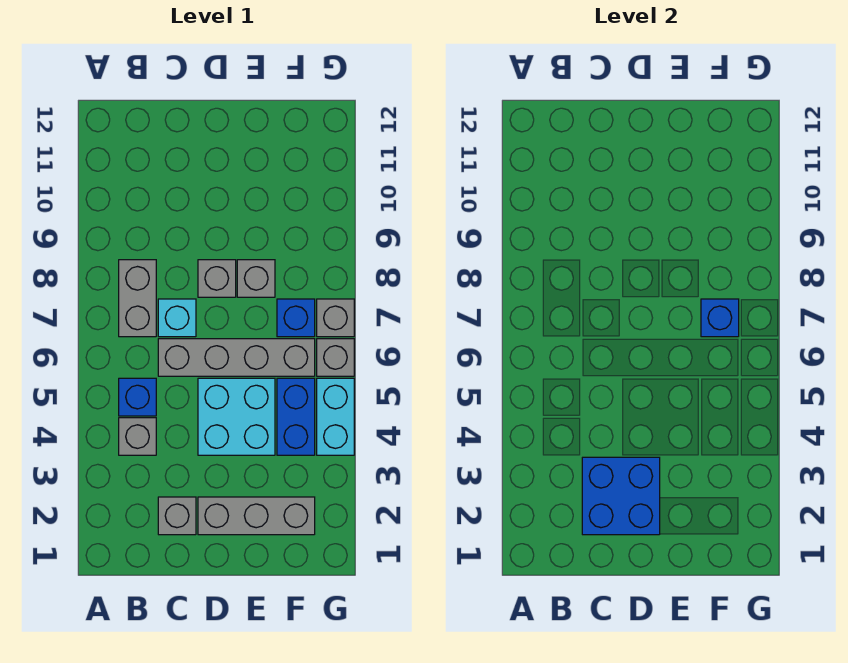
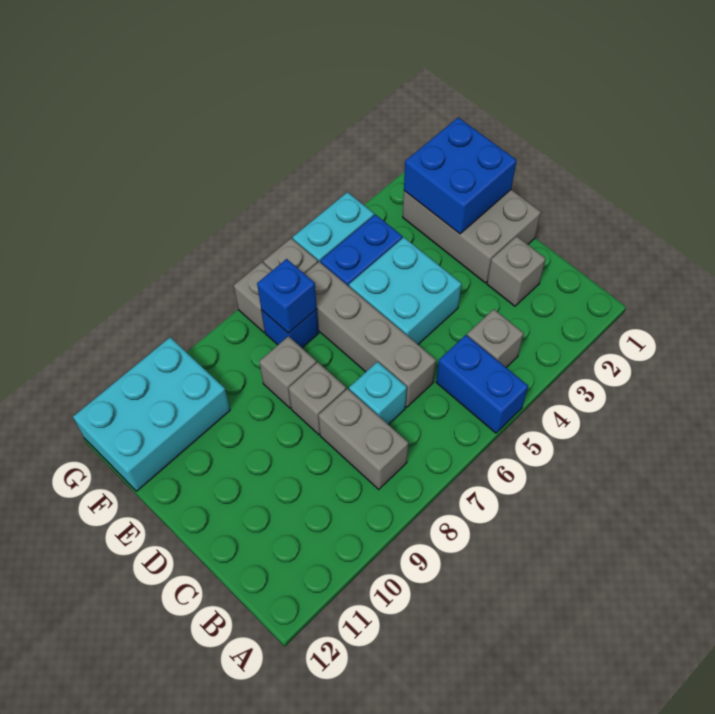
blue 1x1 brick [119,378,156,416] -> blue 1x2 brick [436,335,528,433]
grey 1x2 brick [119,260,156,337] -> grey 1x2 brick turned to [318,389,408,489]
blue 2x2 brick [582,457,660,535] -> blue 2x2 brick moved to [404,117,517,234]
grey 1x3 brick [198,497,315,535] -> grey 2x3 brick [403,190,541,283]
none -> cyan 2x3 brick [73,337,230,491]

